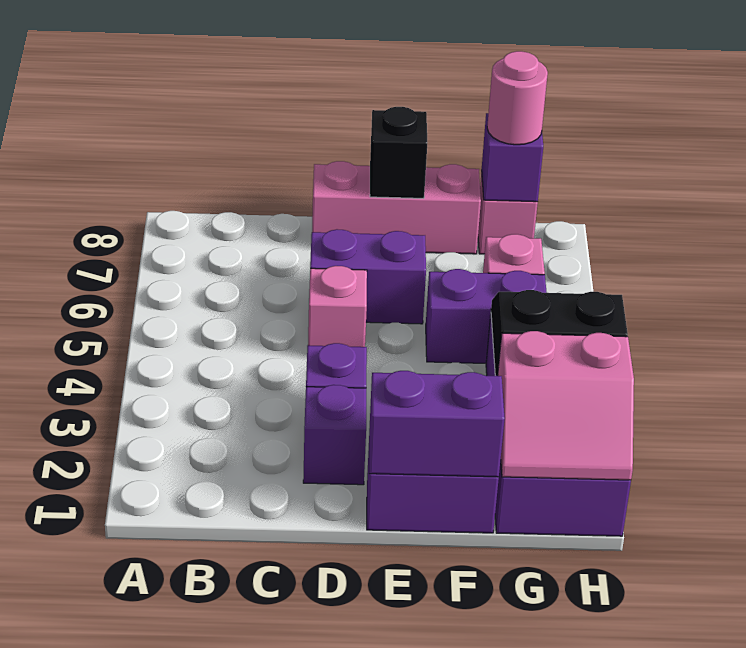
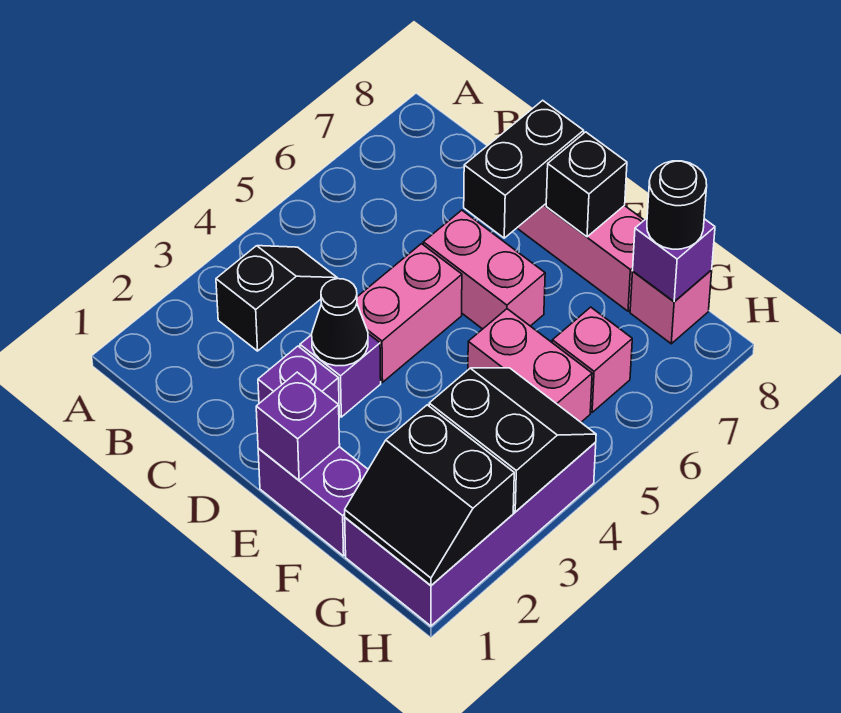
none -> black 1x2 slope [216,246,337,351]
none -> black 1x1 cone [312,279,368,366]
pink 1x1 brick [308,266,367,347] -> pink 1x2 brick [357,244,462,382]
purple 1x2 brick [310,229,426,324] -> pink 1x2 brick [423,210,545,329]
none -> black 1x2 brick [464,100,584,238]
purple 1x2 brick [369,371,505,477] -> purple 1x1 brick [256,372,340,480]
purple 1x2 brick [426,269,547,363] -> pink 1x2 brick [468,309,592,422]
pink 2x2 slope [498,331,634,480] -> black 2x2 slope [345,405,514,585]
pink 1x1 round brick [487,51,548,145] -> black 1x1 round brick [647,161,707,249]

